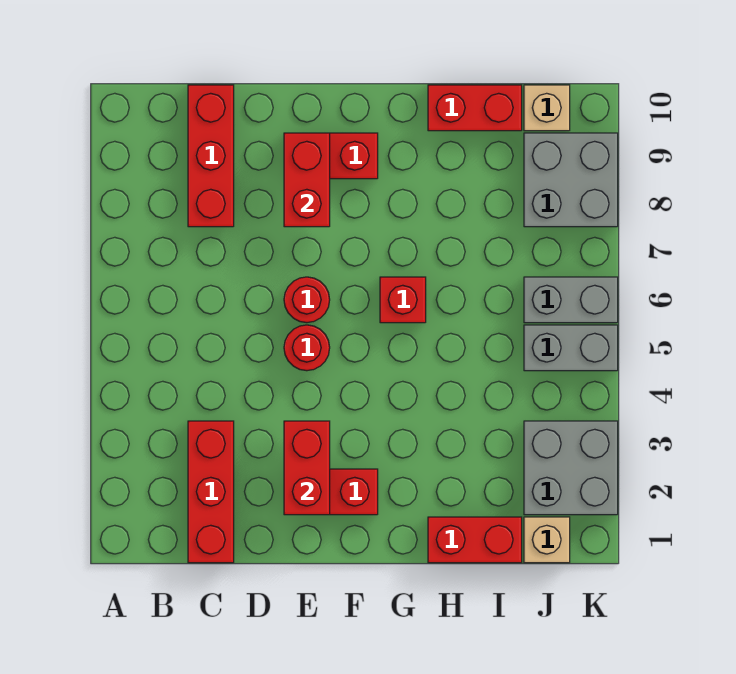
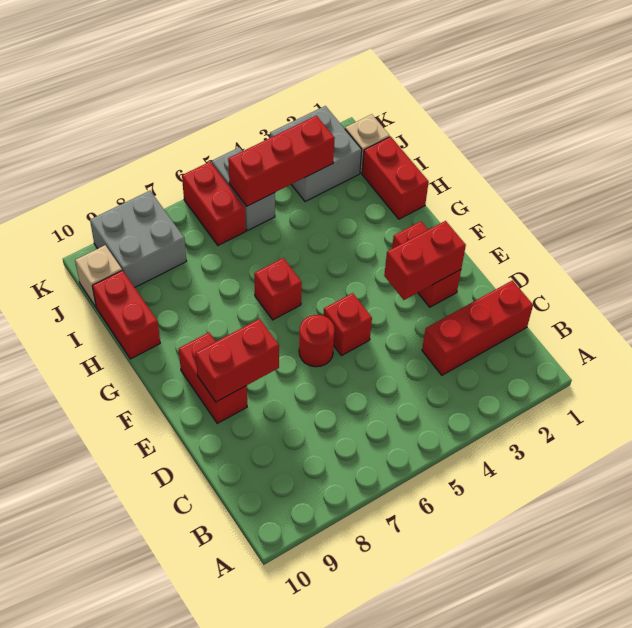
red 1x3 brick [188,85,234,227] -> red 1x3 brick moved to [228,116,335,206]
red 1x1 round brick [284,325,330,371] -> red 1x1 brick [323,293,372,356]
grey 1x2 brick [524,277,618,323] -> red 1x2 brick [182,162,246,245]

